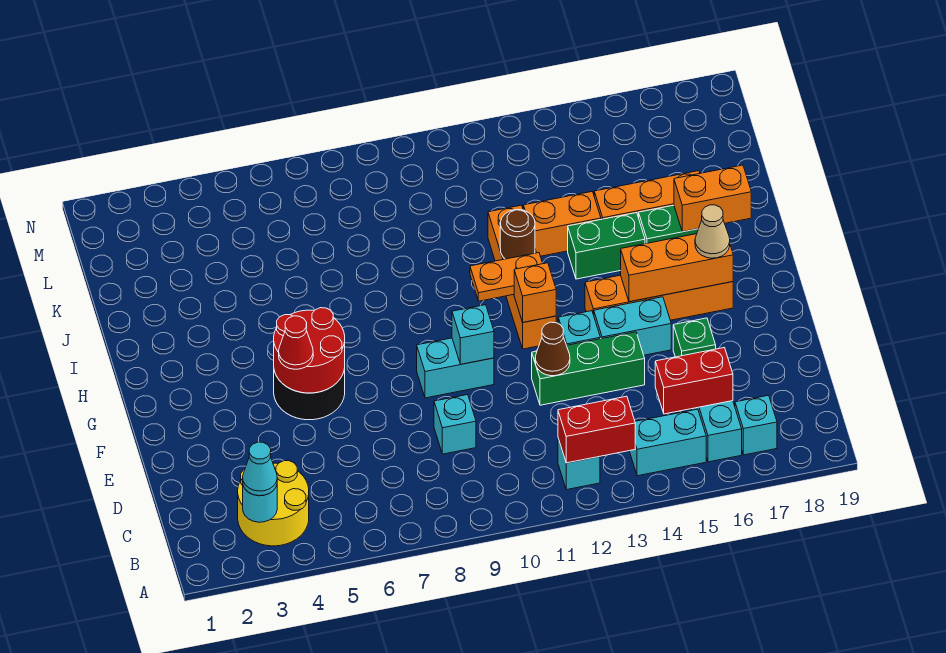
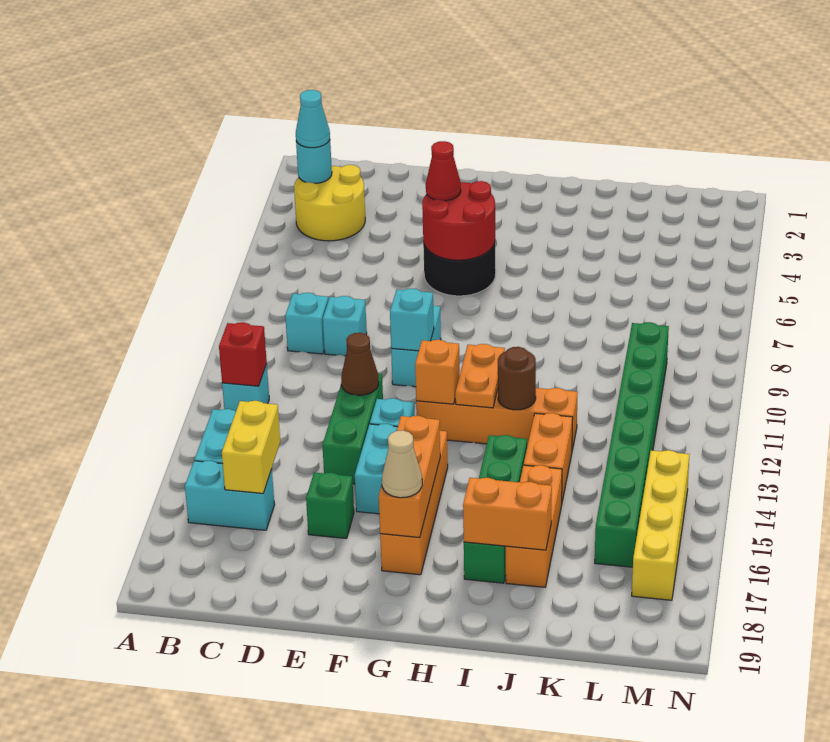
red 1x2 brick [558,396,635,463] -> red 1x1 brick [219,322,267,386]
cyan 1x1 brick [735,395,777,455] -> cyan 1x1 brick moved to [285,293,328,354]
red 1x2 brick [655,348,733,414] -> yellow 1x2 brick [222,401,280,493]
orange 1x2 brick [674,165,751,232] -> orange 1x2 brick turned to [463,478,552,550]
none -> green 1x8 brick [595,322,669,567]
none -> yellow 1x4 brick [632,450,689,600]

